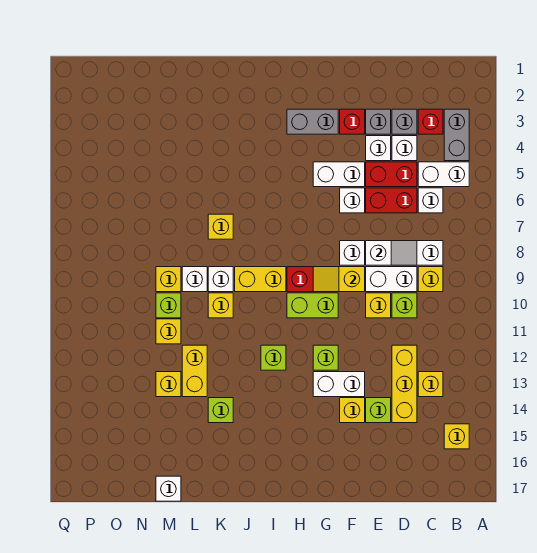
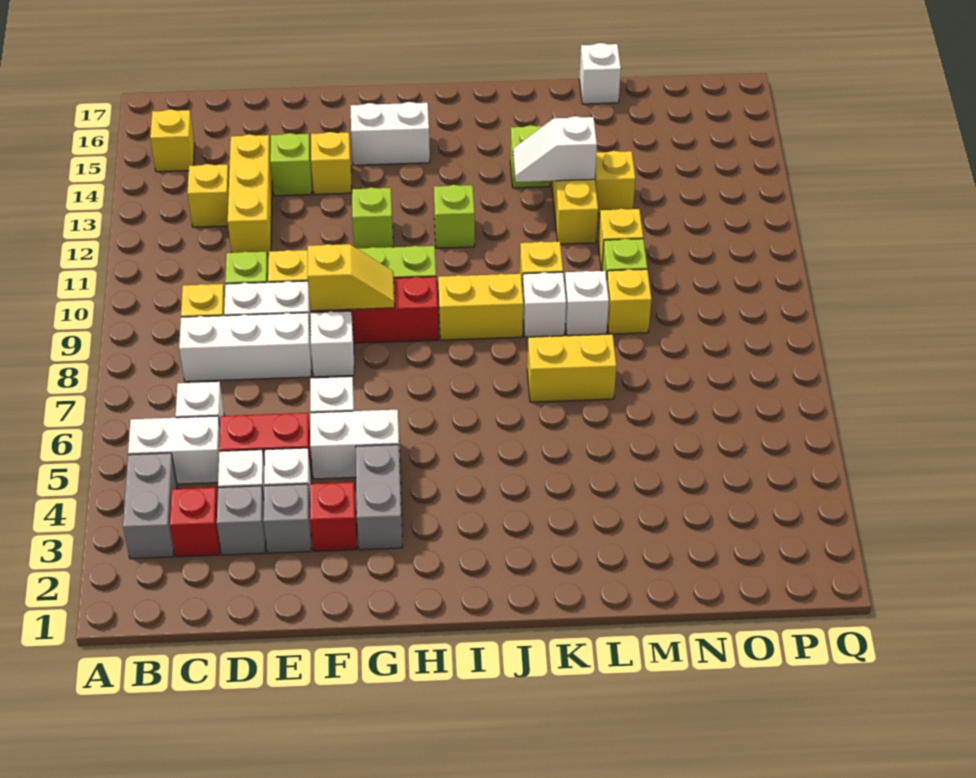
red 1x2 brick [366,188,417,213] -> none
white 1x2 slope [366,241,417,265] -> white 1x2 slope moved to [513,116,597,182]
white 1x2 brick [313,372,365,397] -> white 1x2 brick moved to [351,102,430,165]
grey 1x2 brick [287,109,338,134] -> grey 1x2 brick turned to [356,445,403,550]
yellow 1x1 brick [208,214,233,239] -> yellow 1x2 brick [527,334,616,402]

